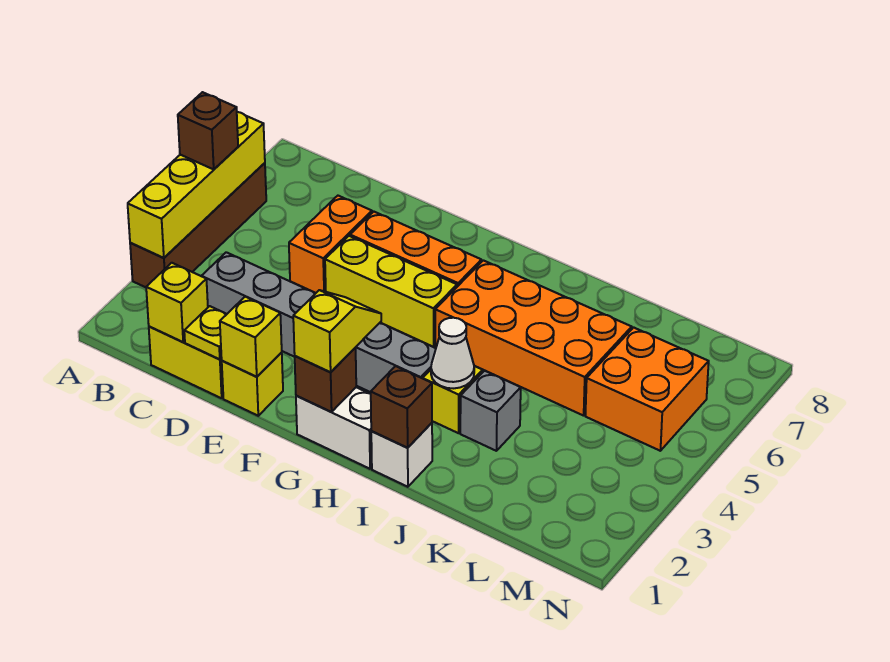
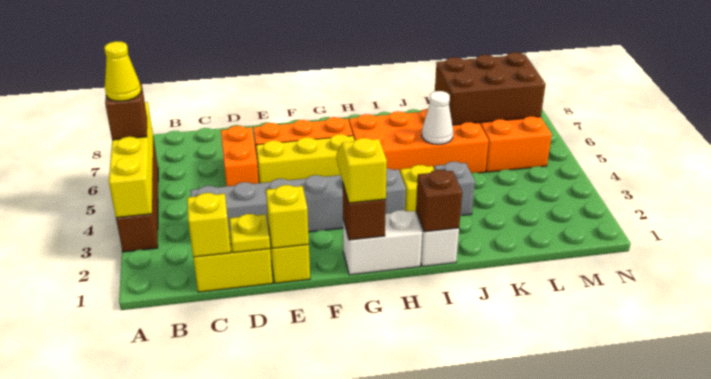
none -> yellow 1x1 cone [104,41,141,101]
white 1x1 cone [431,318,474,388] -> white 1x1 cone moved to [422,91,453,144]
none -> brown 2x3 brick [435,52,545,125]

